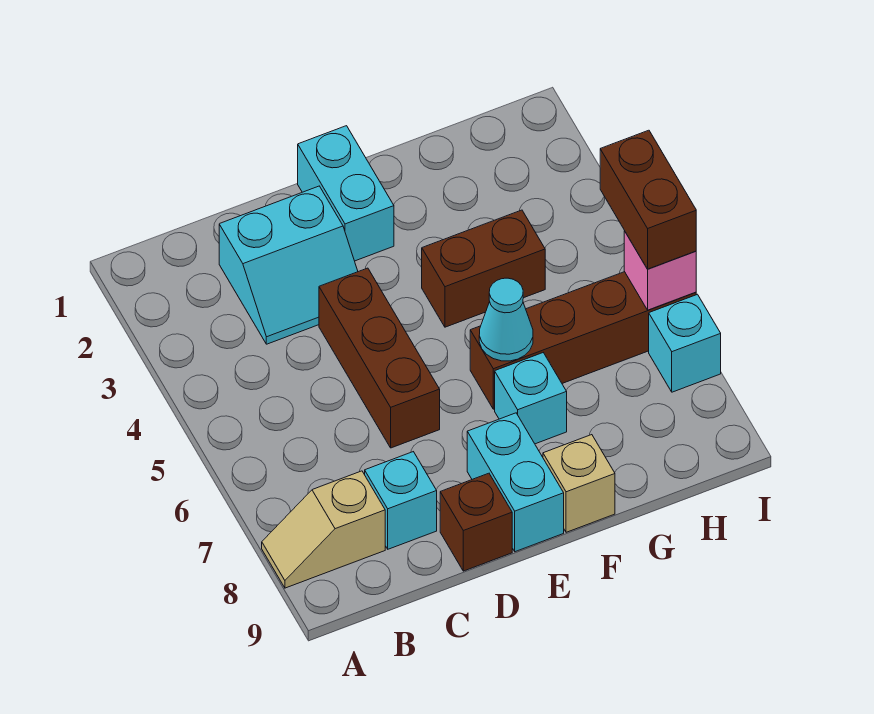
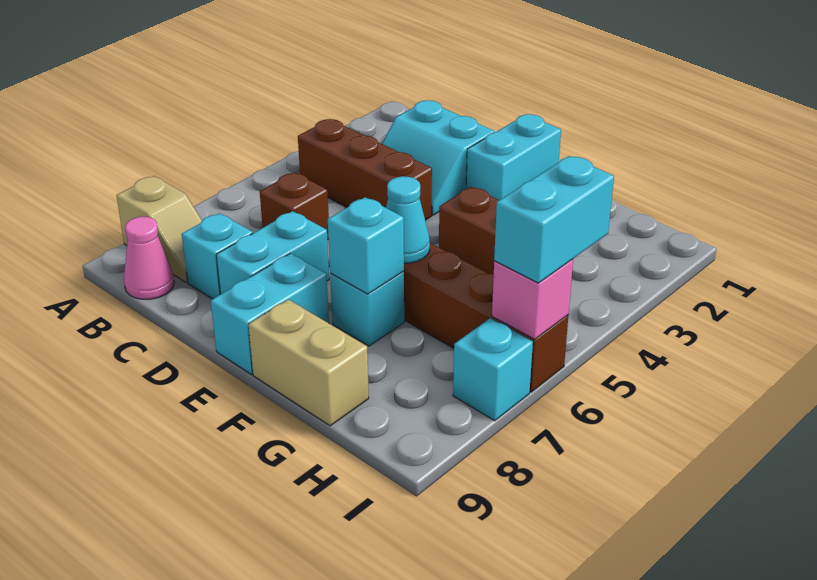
tan 1x2 slope [262,471,385,588] -> tan 1x2 slope turned to [116,176,202,282]
none -> pink 1x1 cone [124,217,174,299]
brown 1x3 brick [319,268,440,448] -> brown 1x3 brick turned to [298,119,432,220]
none -> cyan 1x2 brick [216,211,329,294]
brown 1x1 brick [440,473,512,571] -> brown 1x1 brick moved to [260,172,329,240]
none -> cyan 1x1 brick [328,197,404,294]
tan 1x1 brick [543,435,615,532] -> tan 1x2 brick [248,299,369,426]
brown 1x2 brick [600,130,696,269] -> cyan 1x2 brick [494,156,614,283]

